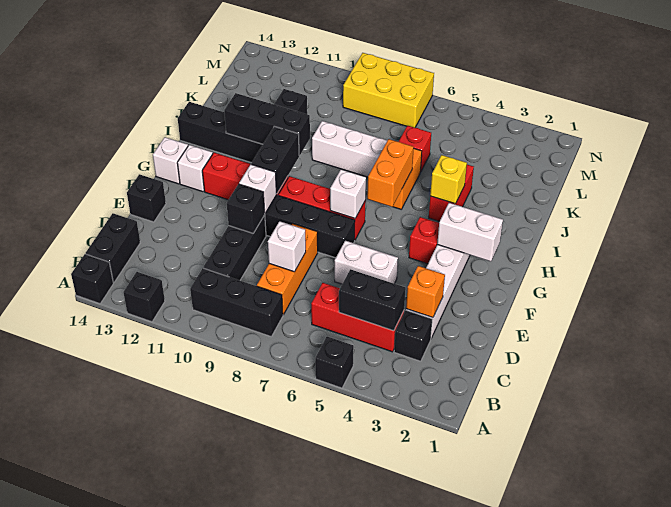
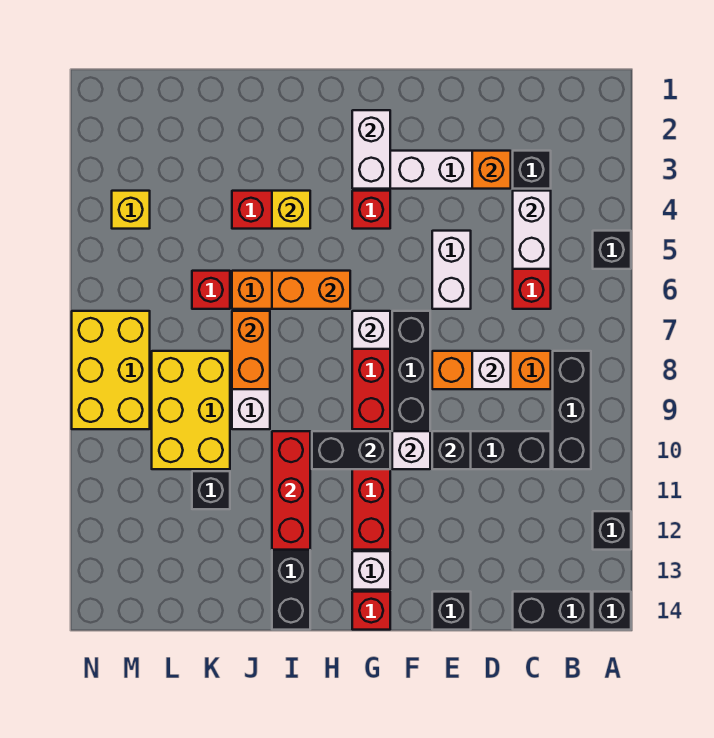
black 1x2 brick [339,269,406,331] -> white 1x2 brick [513,191,551,269]
white 1x1 brick [153,137,188,184] -> red 1x1 brick [352,592,390,630]
black 1x3 brick [224,93,310,156] -> red 1x3 brick [272,431,310,550]
none -> orange 1x2 brick [232,311,270,389]
none -> yellow 2x3 brick [152,351,230,469]
none -> yellow 1x1 brick [112,191,150,229]

